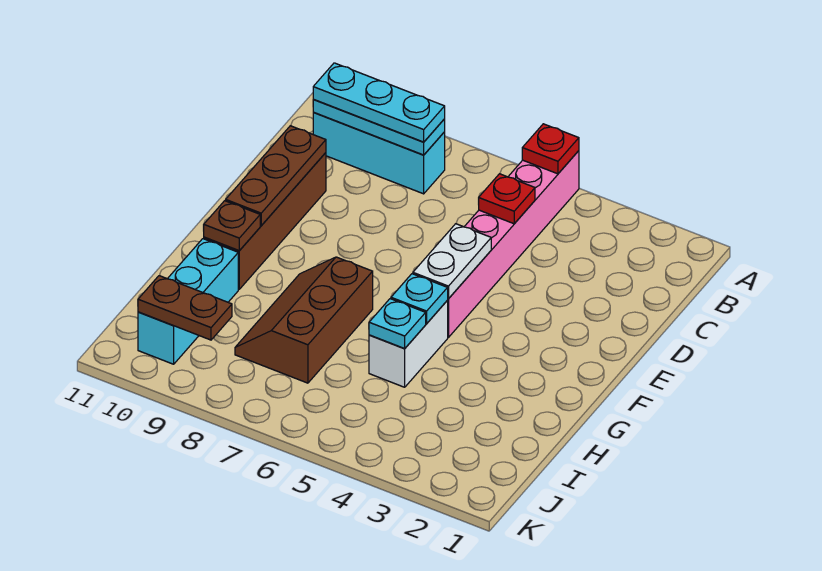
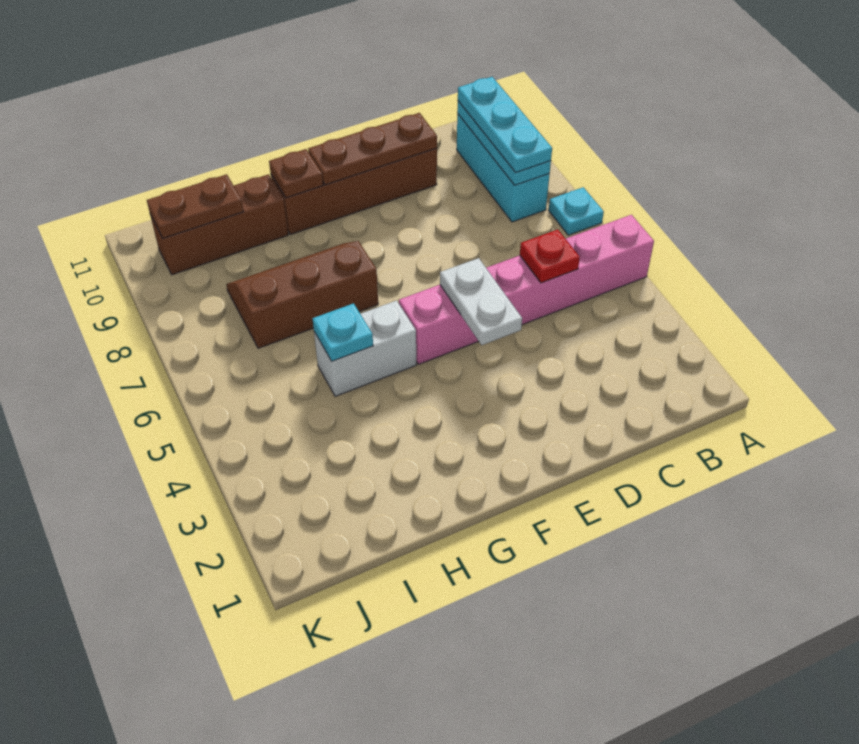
red 1x1 plate [522,124,579,174] -> none
white 1x2 plate [413,224,491,299] -> white 1x2 plate turned to [440,258,522,345]
cyan 1x1 plate [391,274,448,324] -> cyan 1x1 plate moved to [549,187,604,235]
cyan 1x3 brick [138,239,238,364] -> brown 1x3 brick [150,174,288,275]
brown 1x2 plate [138,276,232,340] -> brown 1x2 plate turned to [147,174,243,238]

